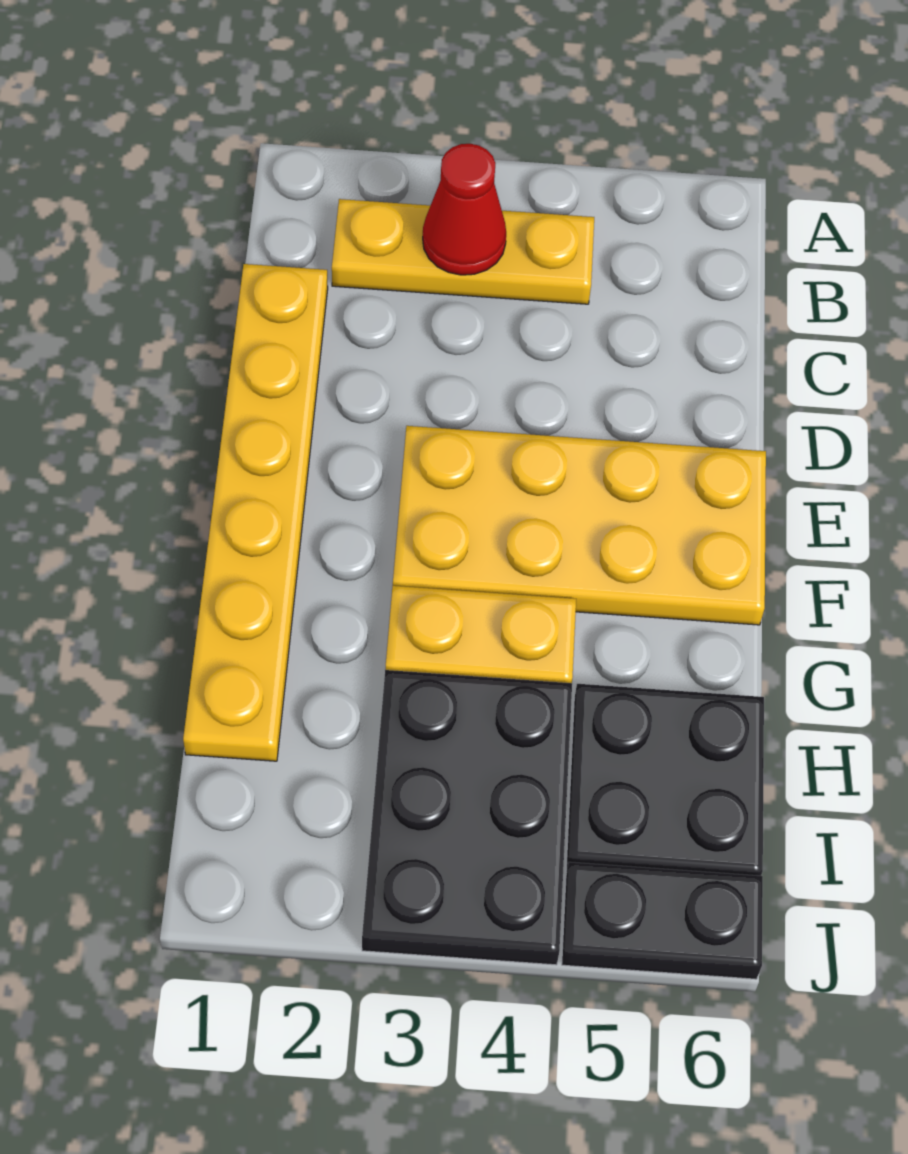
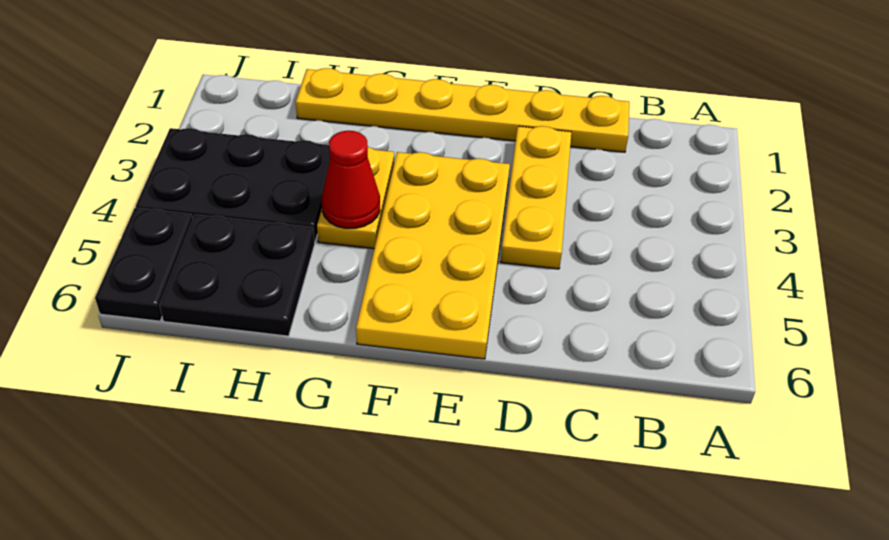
yellow 1x3 plate [332,199,594,304] -> yellow 1x3 plate moved to [501,126,571,269]
red 1x1 cone [423,144,506,275] -> red 1x1 cone moved to [322,131,380,228]

